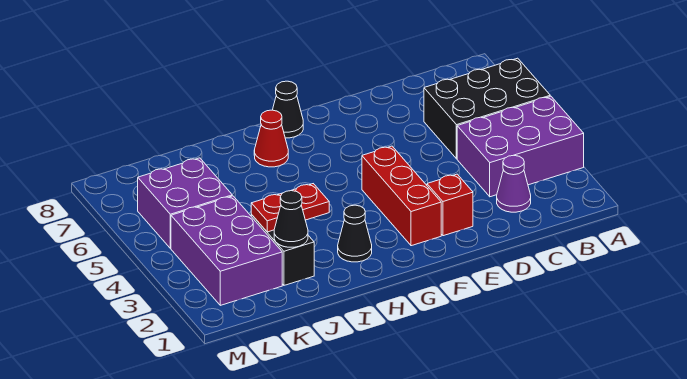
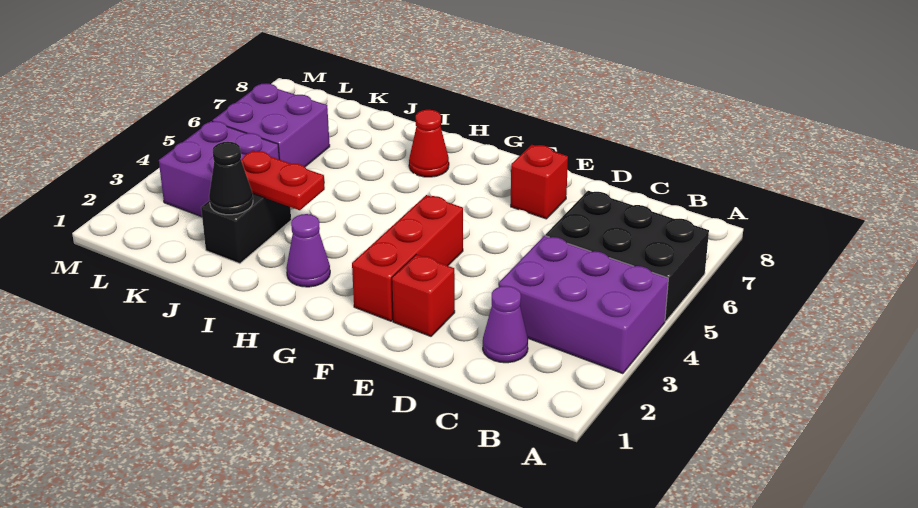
none -> red 1x1 brick [511,145,568,219]
black 1x1 cone [273,81,303,138] -> none
black 1x1 cone [338,205,372,262] -> purple 1x1 cone [286,214,330,287]
purple 2x3 brick [171,196,282,305] -> purple 2x2 brick [159,121,279,217]

